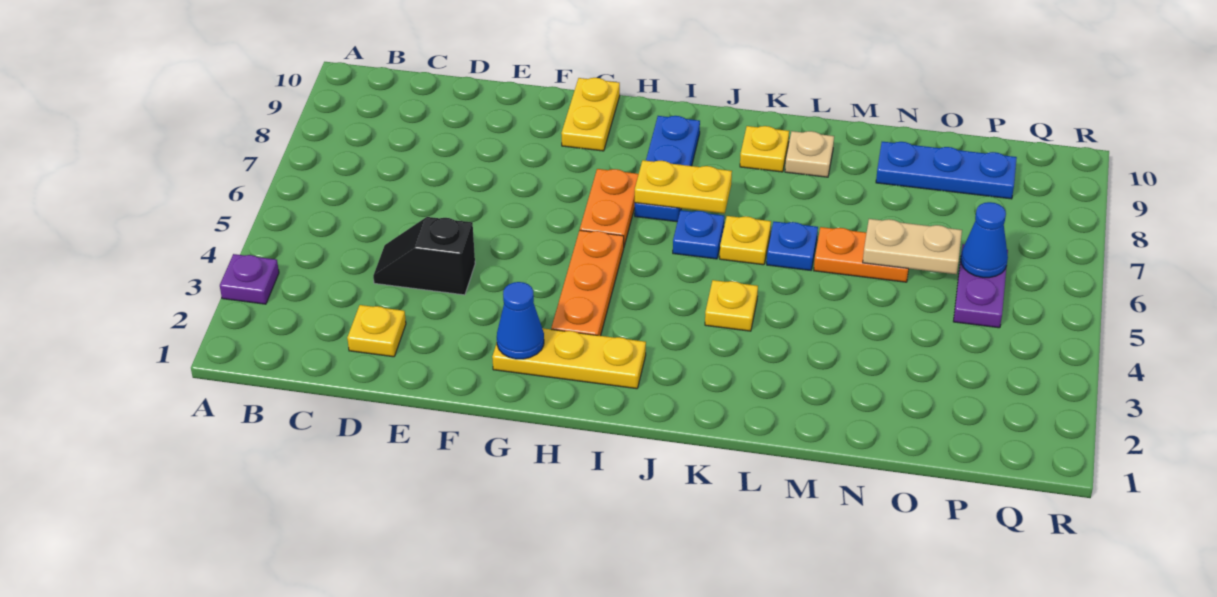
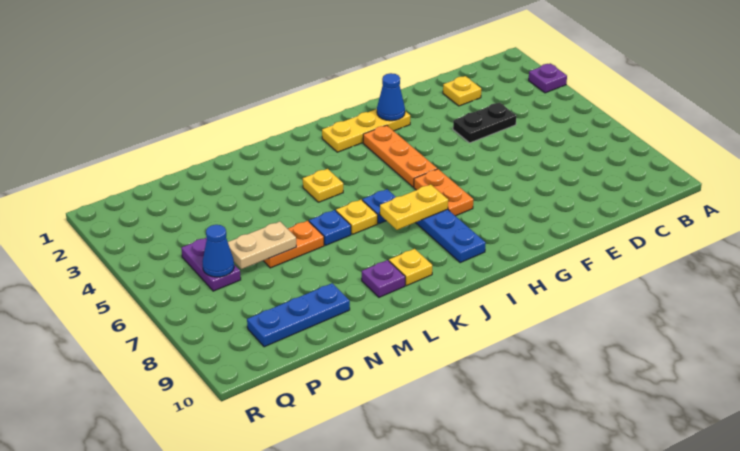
black 1x2 slope [373,217,475,295] -> black 1x2 plate [453,103,516,143]
yellow 1x2 plate [561,78,620,151] -> none
tan 1x1 plate [785,131,834,177] -> purple 1x1 plate [362,260,405,297]

